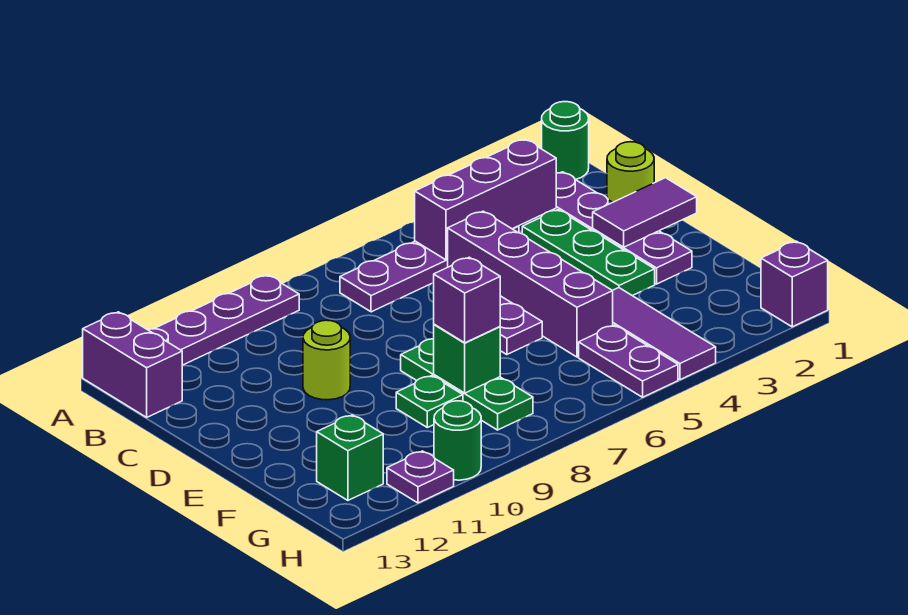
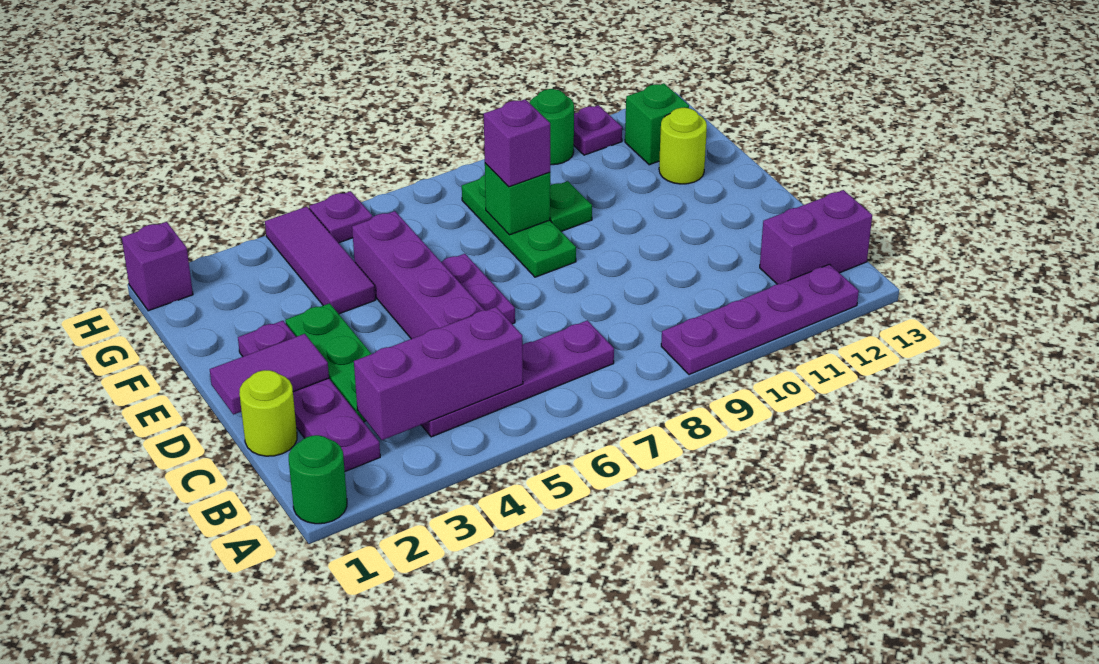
purple 1x2 brick [83,312,182,417] -> purple 1x2 brick turned to [760,190,872,284]
lime 1x1 round brick [303,320,350,400] -> lime 1x1 round brick moved to [659,108,707,184]
purple 1x2 plate [579,325,678,397] -> purple 1x1 plate [309,191,372,243]

